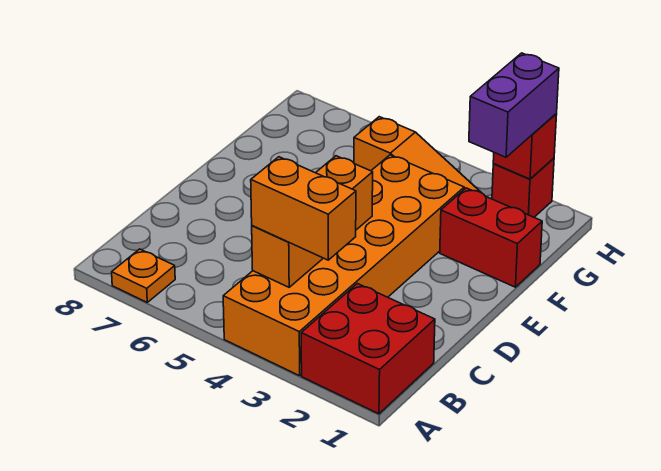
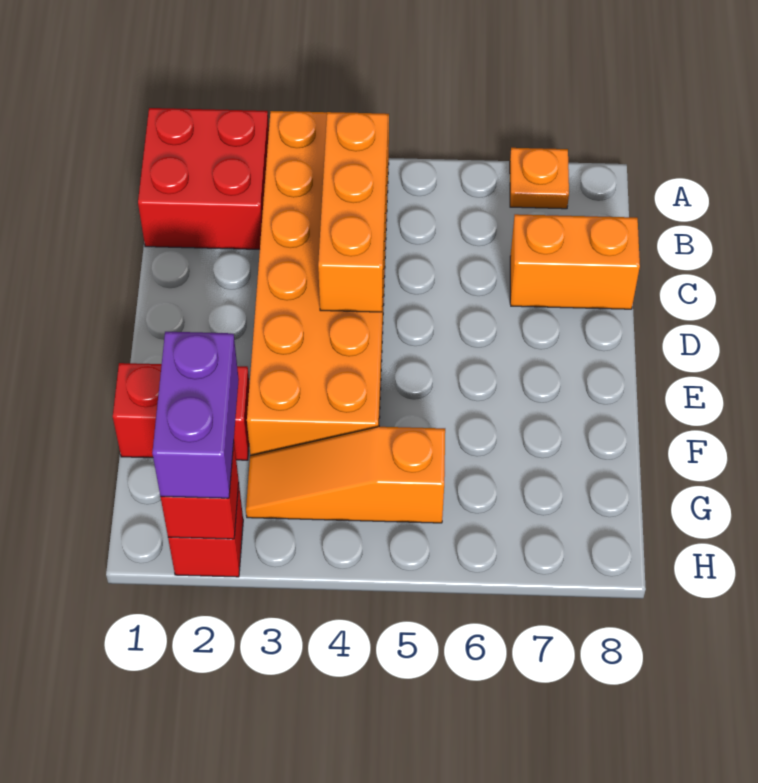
orange 1x2 brick [251,157,356,260] -> orange 1x2 brick moved to [510,214,640,309]

